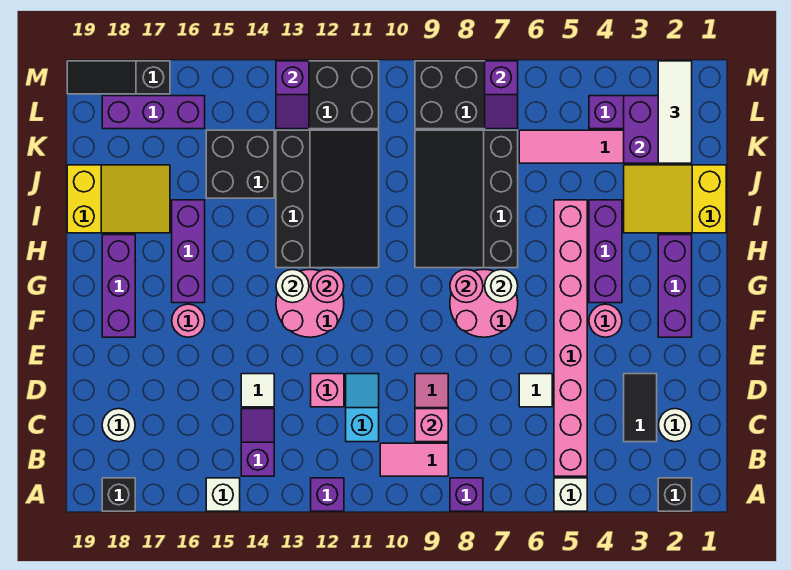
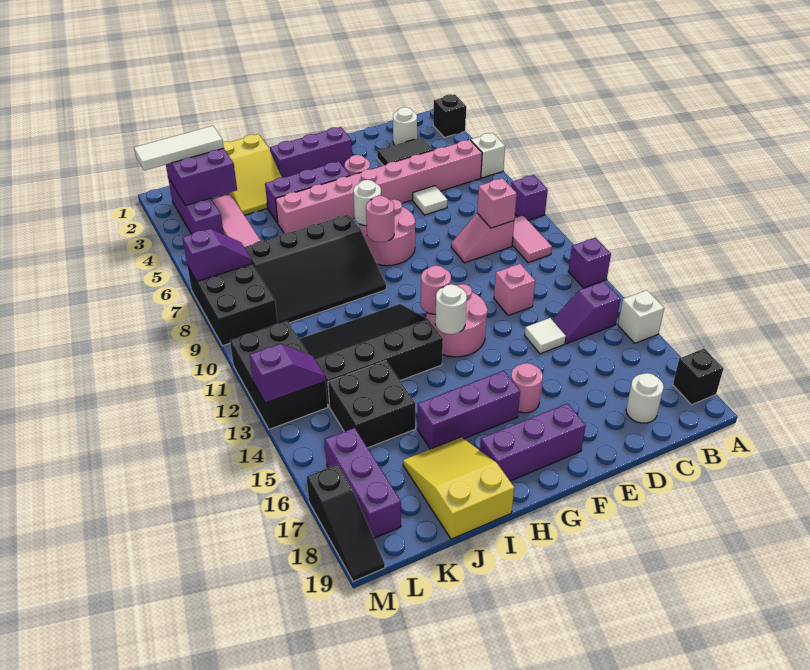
cyan 1x2 slope [346,374,379,442] -> none

